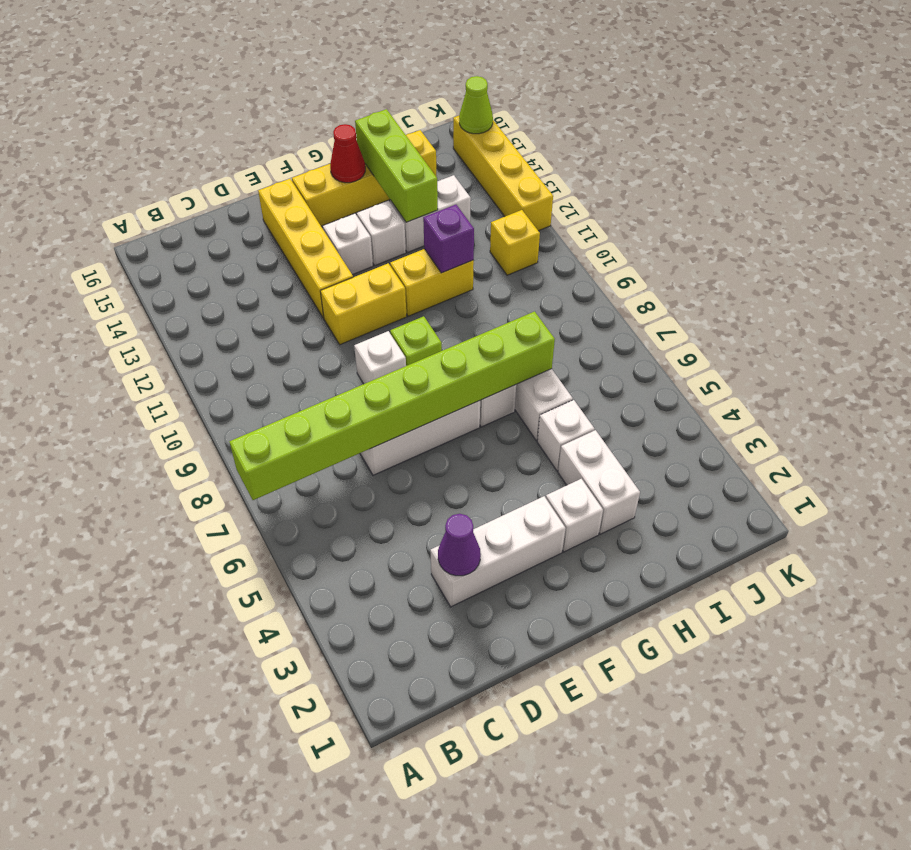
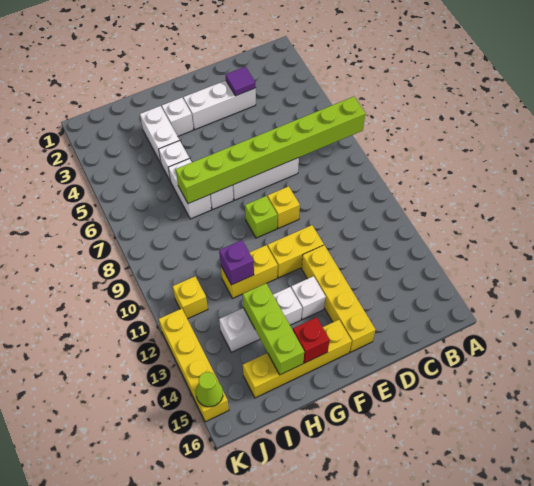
purple 1x1 cone [438,514,481,576] -> purple 1x1 tile [226,67,256,96]
white 1x1 brick [354,331,406,384] -> yellow 1x1 brick [268,186,300,228]
red 1x1 cone [330,124,365,183] -> red 1x1 brick [293,317,330,363]

